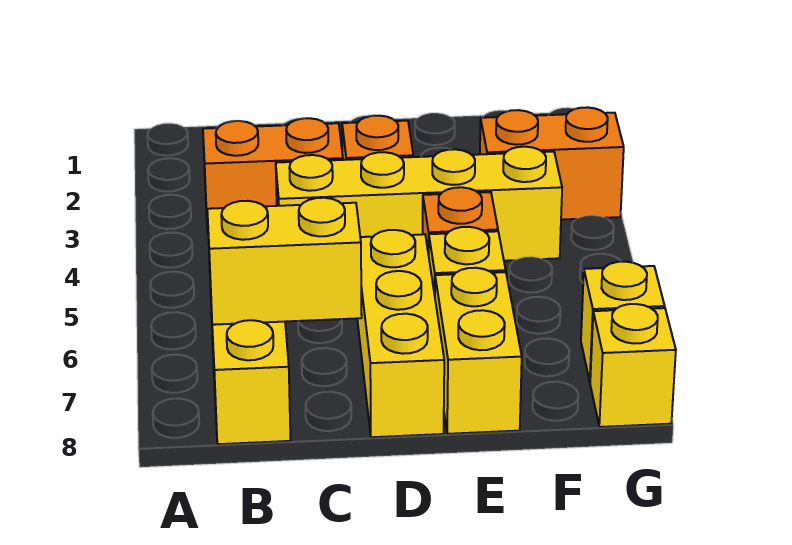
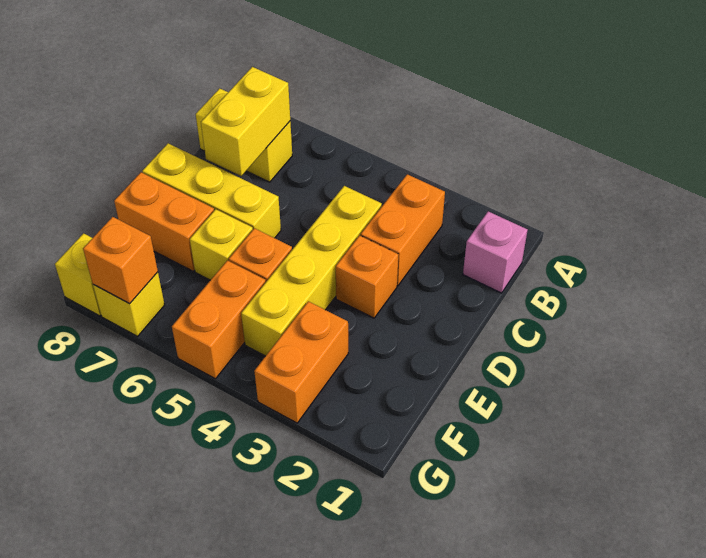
none -> pink 1x1 brick [463,211,528,293]
yellow 1x2 brick [435,268,522,434] -> orange 1x2 brick [114,172,214,271]
none -> orange 1x2 brick [172,260,266,379]
none -> orange 1x1 brick [83,217,158,304]

